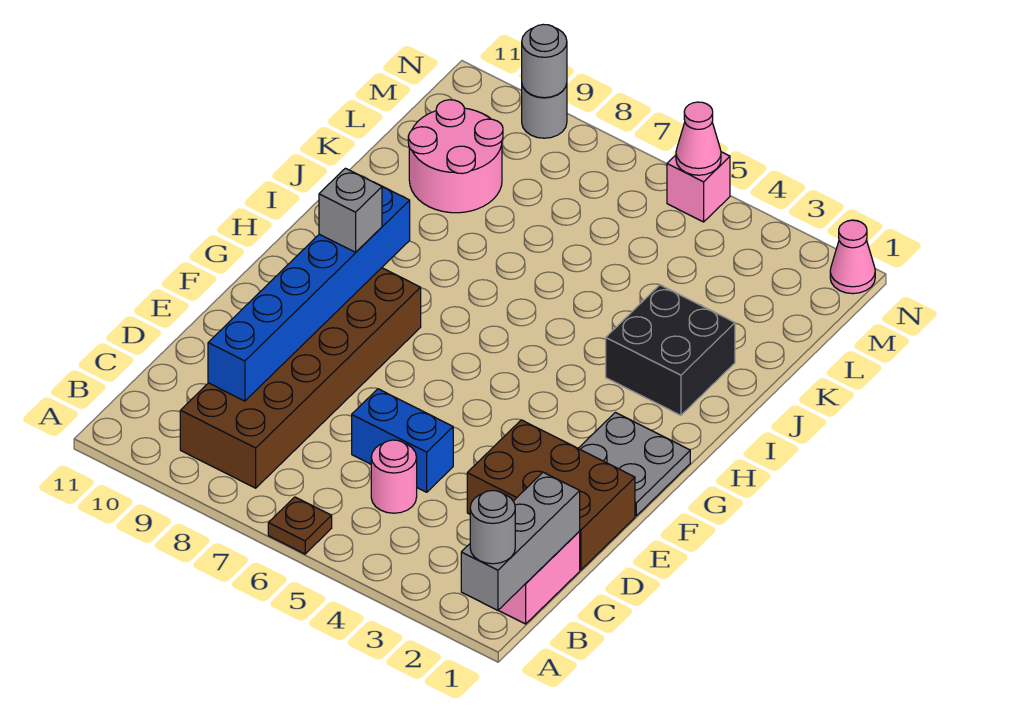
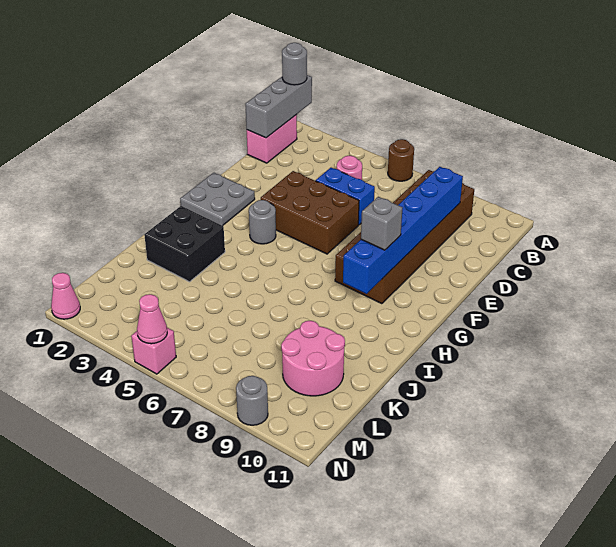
brown 1x1 plate [268,497,332,554] -> brown 1x1 round brick [388,139,414,181]
brown 2x3 brick [467,420,635,570] -> brown 2x3 brick moved to [261,171,359,254]
grey 1x1 round brick [522,24,567,98] -> grey 1x1 round brick moved to [249,200,276,244]

